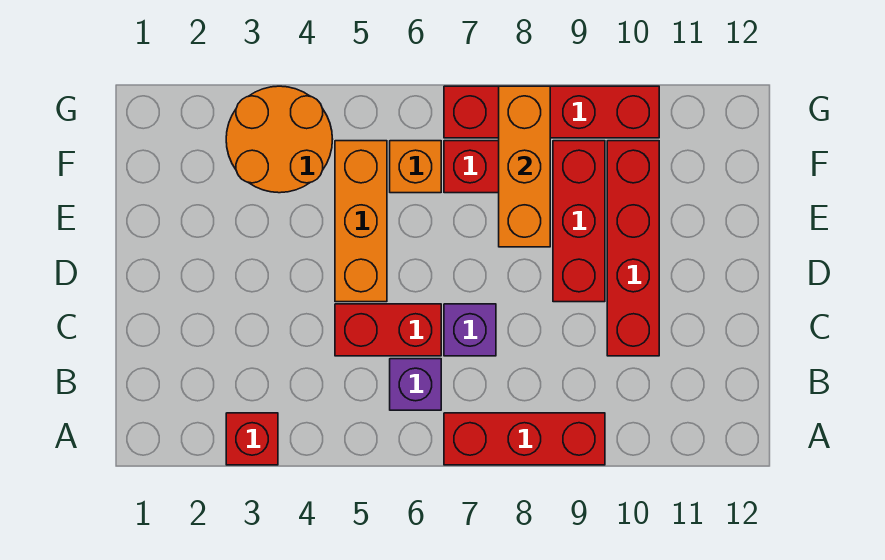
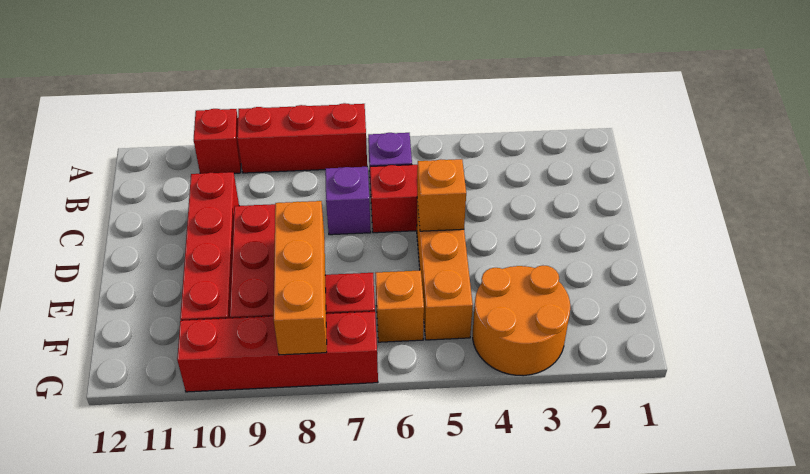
red 1x1 brick [226,413,278,465] -> red 1x1 brick moved to [193,109,241,174]
none -> orange 1x1 brick [417,159,466,231]

